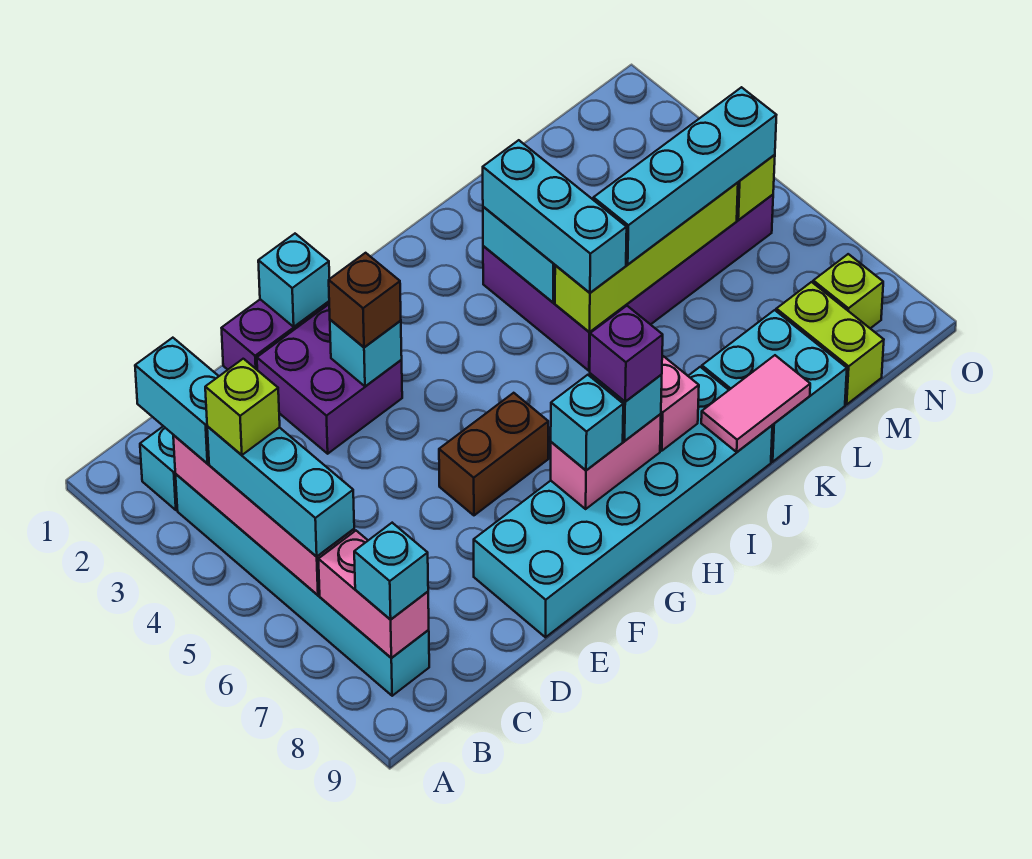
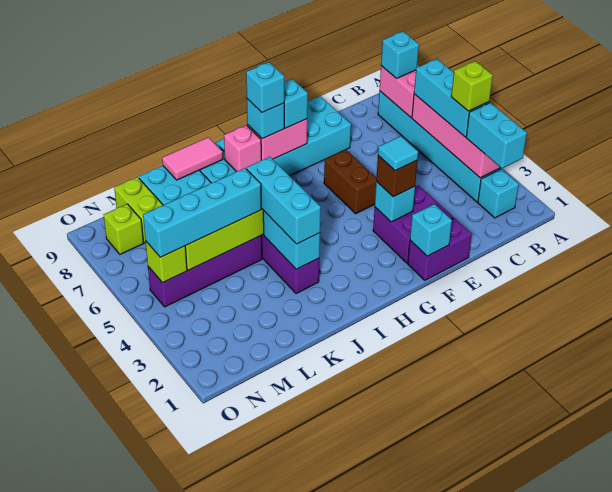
none -> cyan 1x1 tile [378,136,418,171]
brown 1x2 brick [439,393,548,515] -> brown 1x2 brick turned to [324,150,376,214]
purple 1x1 brick [590,306,663,402] -> cyan 1x1 brick [246,62,284,113]

